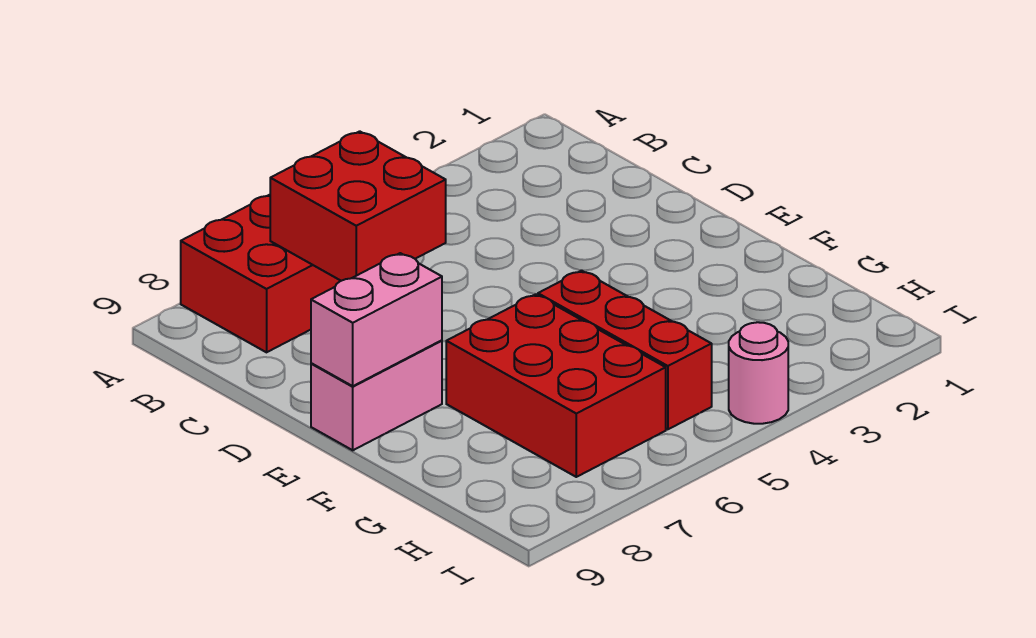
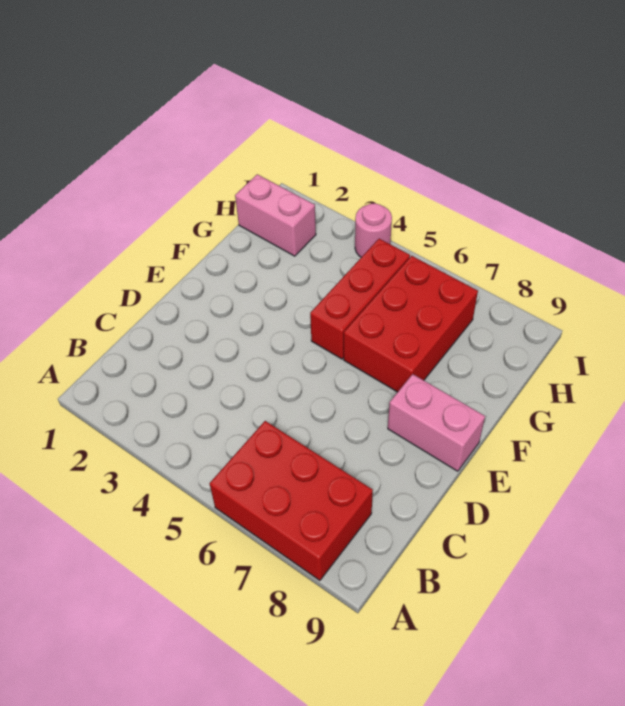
red 2x2 brick [270,131,446,281] -> none
pink 1x2 brick [311,253,442,386] -> pink 1x2 brick moved to [235,174,316,256]

